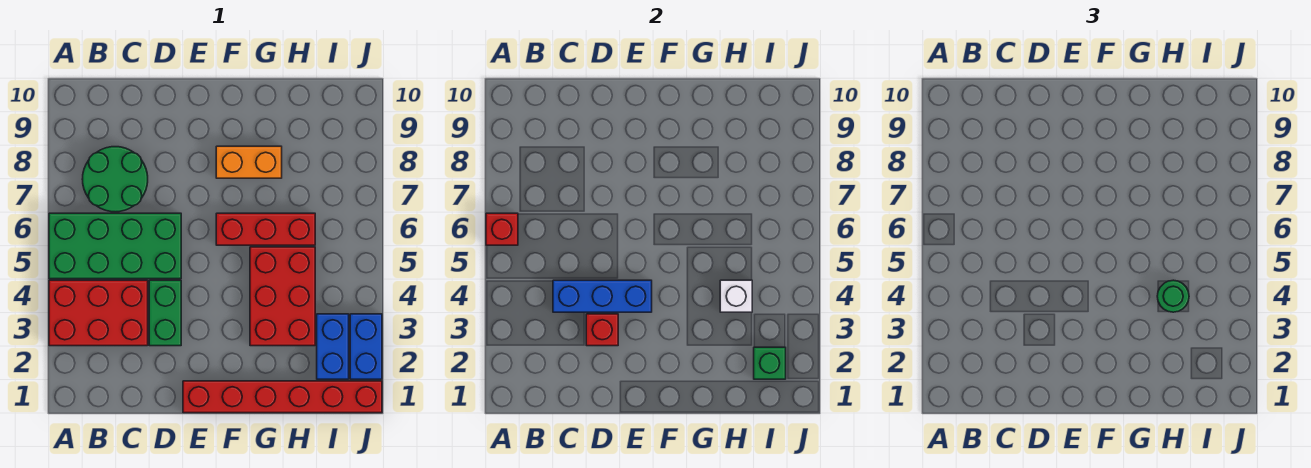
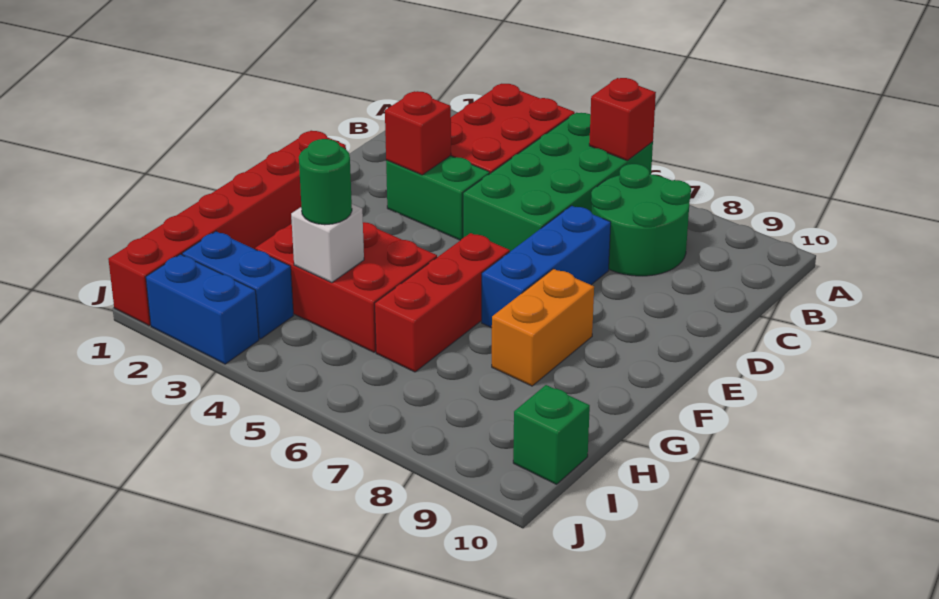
blue 1x3 brick [553,280,652,312] -> blue 1x3 brick moved to [482,206,611,328]
green 1x1 brick [754,347,786,379] -> green 1x1 brick moved to [513,385,590,484]

